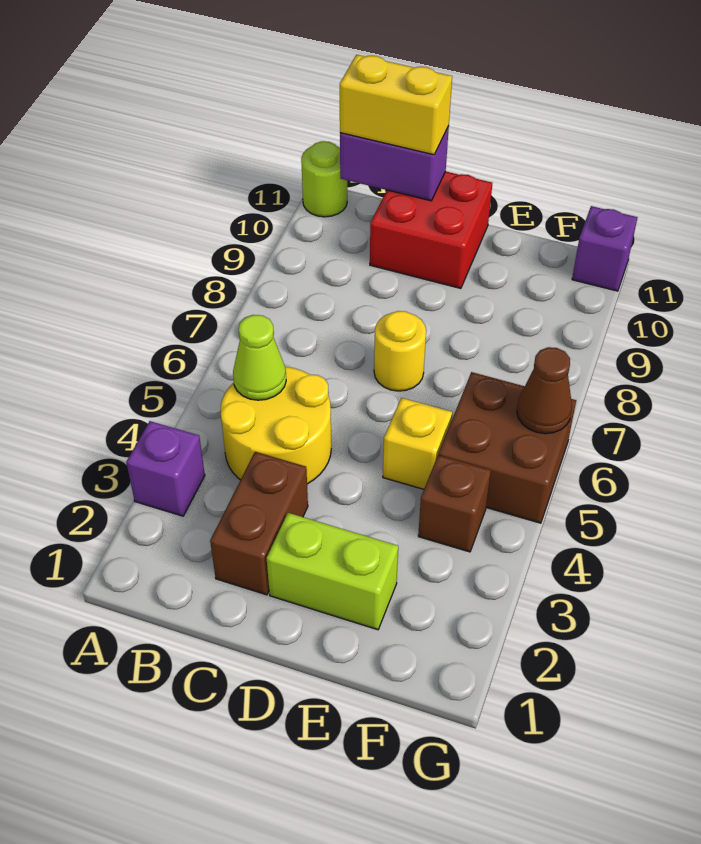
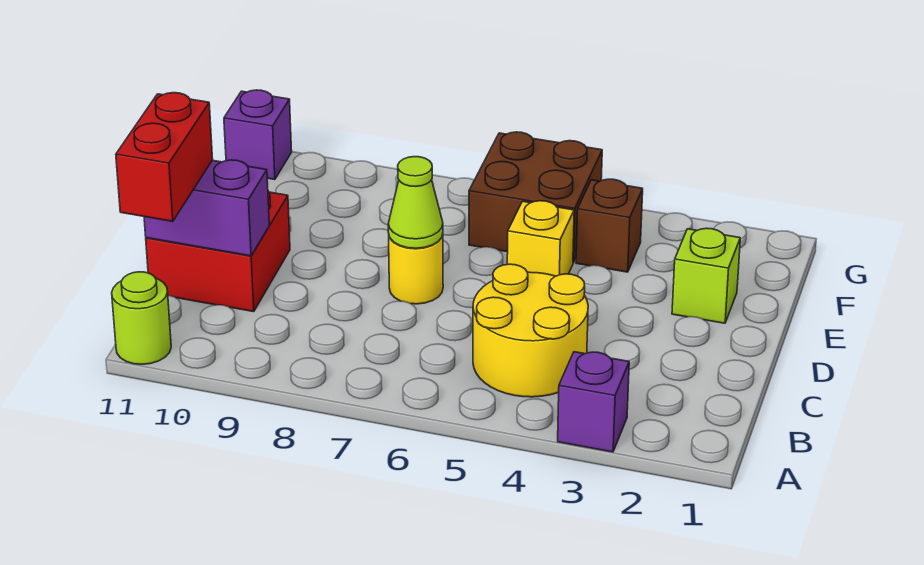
lime 1x1 cone [233,315,286,400] -> lime 1x1 cone moved to [388,157,443,248]
purple 1x2 brick [340,126,449,201] -> purple 1x2 brick turned to [144,160,269,256]
yellow 1x2 brick [340,55,452,155] -> red 1x2 brick [116,93,213,221]
brown 1x2 brick [210,452,308,595] -> none
lime 1x2 brick [267,513,398,630] -> lime 1x1 brick [672,228,740,323]
brown 1x1 cone [517,347,572,434] -> none

